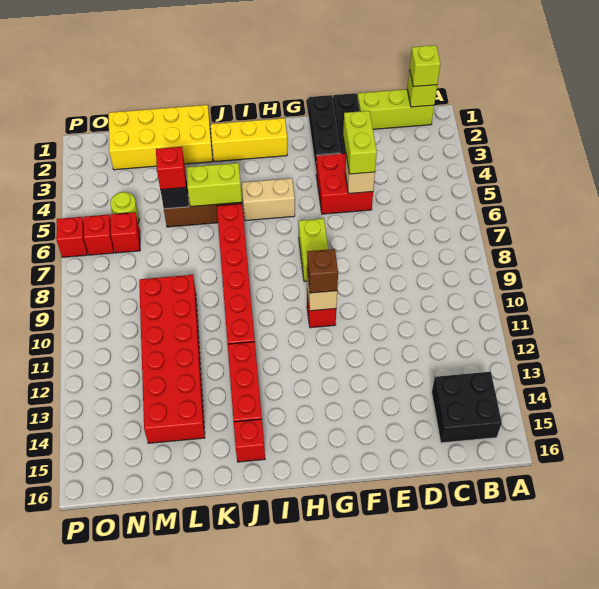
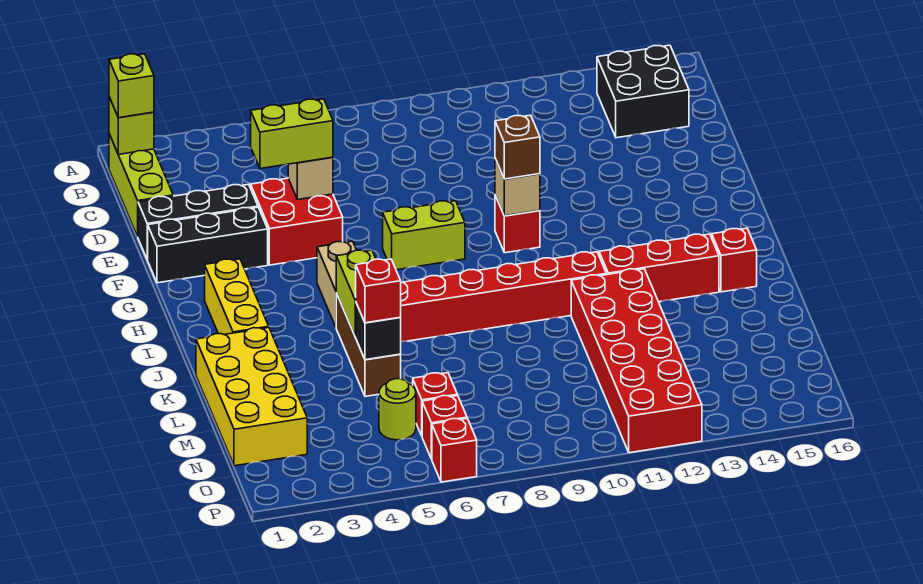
red 2x6 brick [139,275,205,443] -> red 2x6 brick turned to [571,269,702,453]

